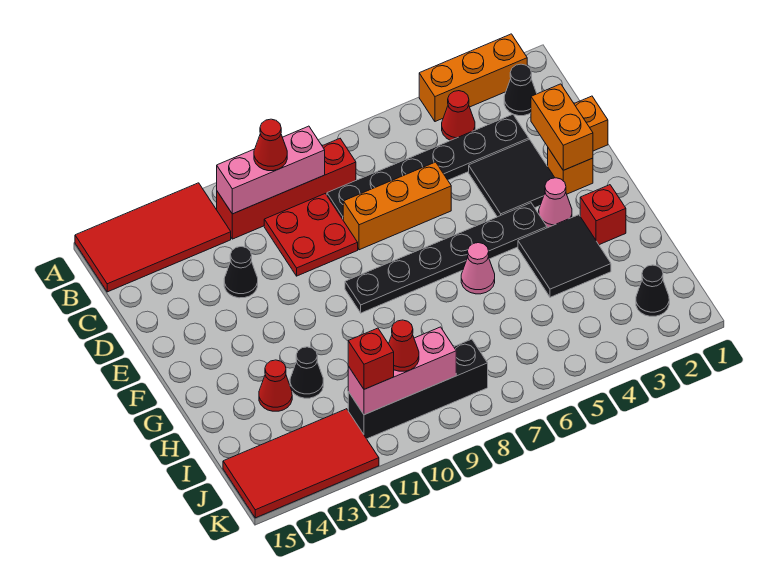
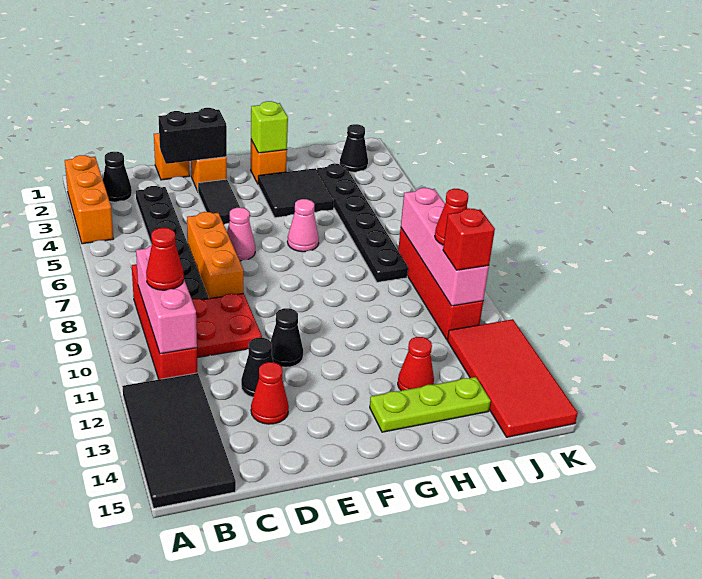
red 2x4 tile [75,183,231,292] -> black 2x4 tile [122,373,236,508]
red 1x1 cone [442,91,475,141] -> red 1x1 cone moved to [251,362,289,424]
orange 1x2 brick [531,84,593,170] -> black 1x2 brick [158,108,227,164]
black 2x2 tile [469,139,555,217] -> black 1x2 tile [198,179,240,224]
pink 1x1 cone [539,178,572,228] -> pink 1x1 cone moved to [227,207,255,261]
black 1x6 plate [345,203,547,313] -> black 1x6 plate moved to [317,164,408,282]
red 1x1 brick [580,185,626,245] -> orange 1x1 brick [251,140,287,184]
none -> lime 1x1 brick [251,101,288,153]
none -> lime 1x3 plate [370,377,491,432]
black 1x1 cone [290,347,323,398] -> black 1x1 cone moved to [270,308,303,367]
black 1x4 brick [348,339,488,439] -> red 1x4 brick [398,228,483,340]
pink 1x3 brick [348,327,456,415] -> pink 1x4 brick [401,188,489,306]

